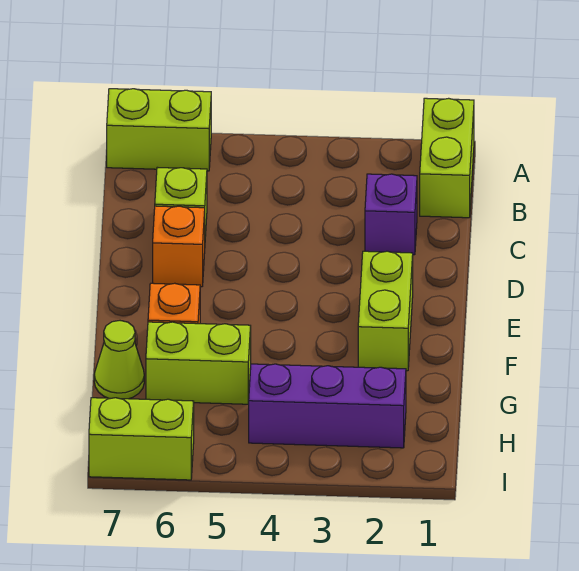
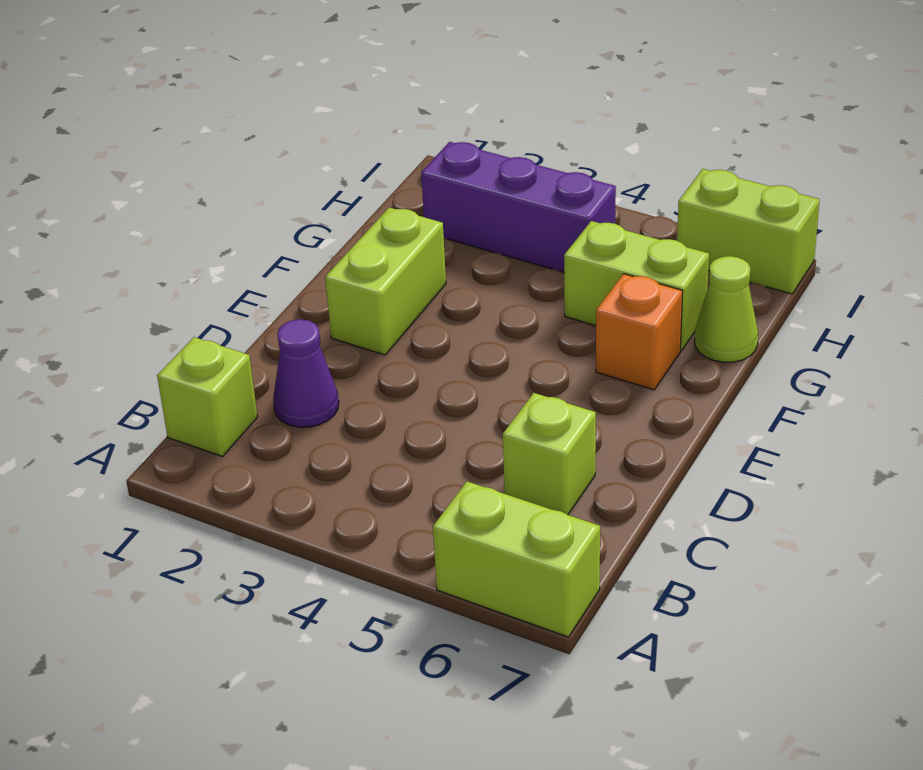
lime 1x2 brick [420,98,474,218] -> lime 1x1 brick [157,337,258,456]
purple 1x1 brick [365,174,417,255] -> purple 1x1 cone [273,319,339,427]
orange 1x1 brick [153,206,205,287] -> none

